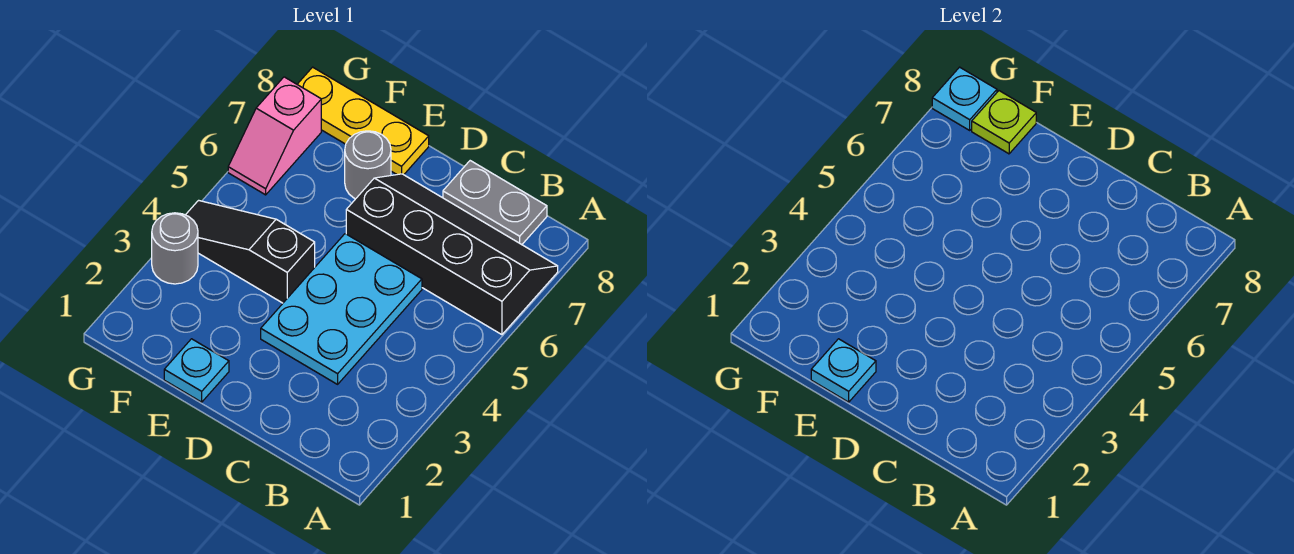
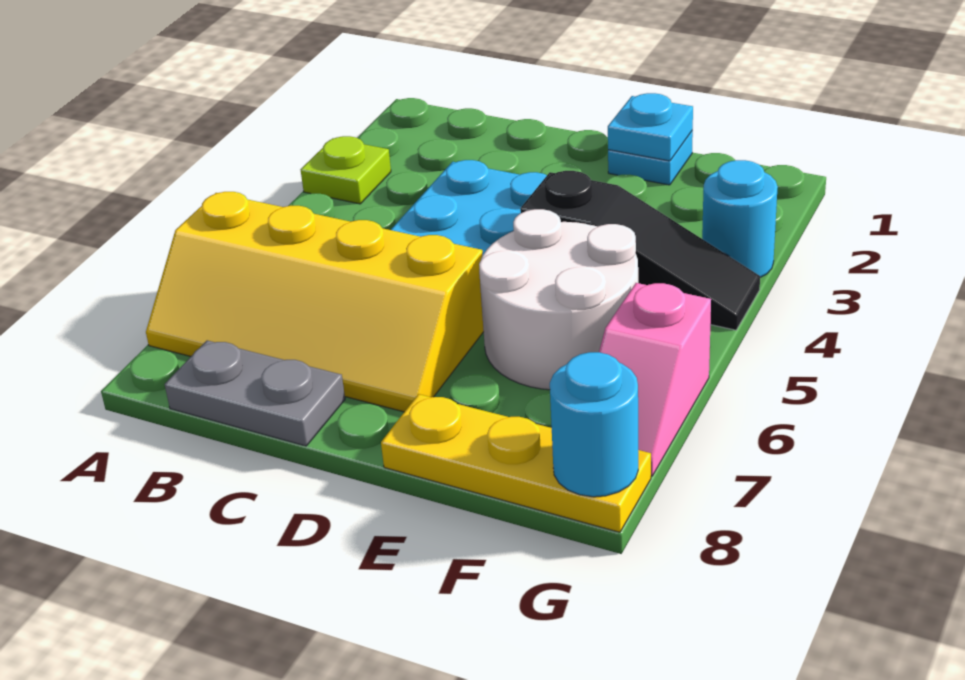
black 2x4 slope [346,174,558,335] -> yellow 2x4 slope [146,192,484,412]
none -> white 2x2 round brick [479,209,638,390]
grey 1x1 round brick [345,131,391,199] -> none
lime 1x1 plate [972,91,1036,154] -> lime 1x1 plate moved to [300,136,391,204]
grey 1x1 round brick [152,213,198,284] -> cyan 1x1 round brick [702,160,778,277]
pink 1x2 slope [228,77,321,195] -> pink 1x2 slope turned to [599,283,711,476]
cyan 1x1 plate [932,67,997,130] -> cyan 1x1 round brick [550,352,638,497]

